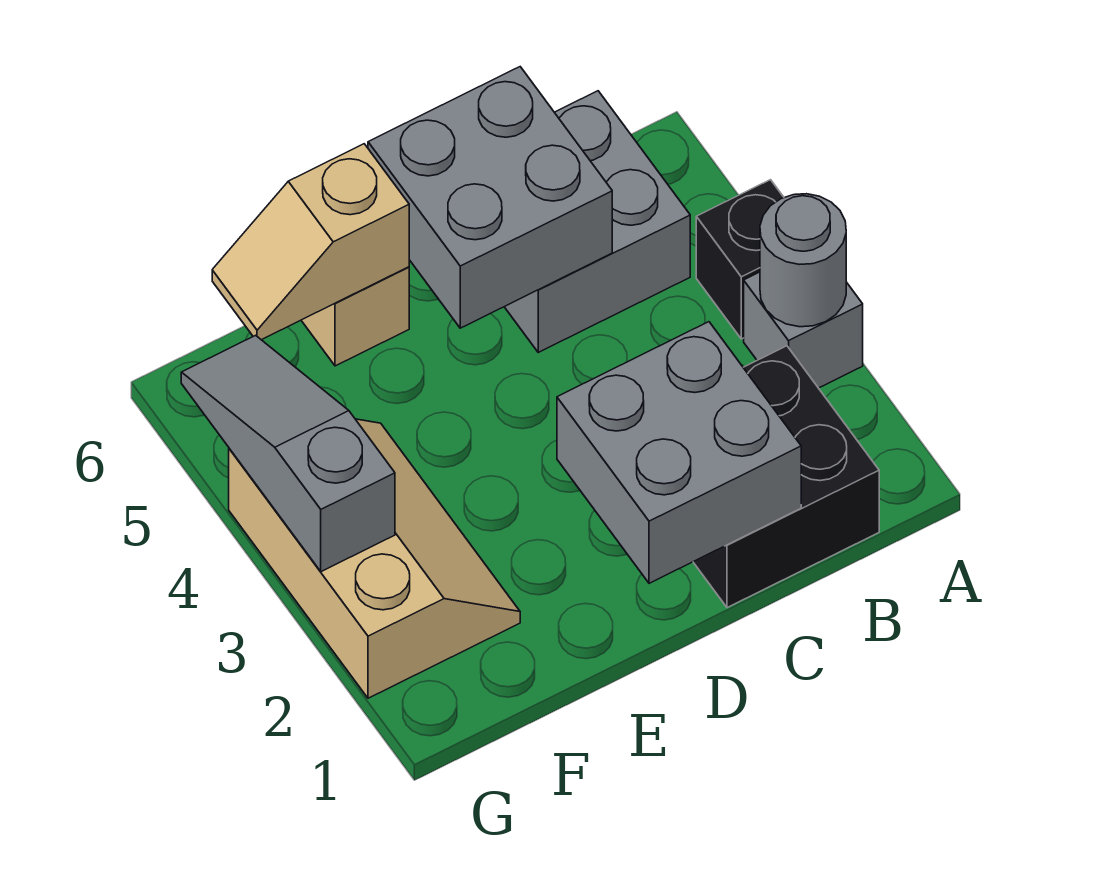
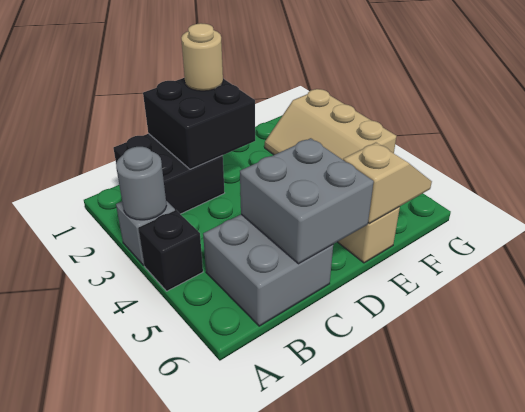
grey 2x2 brick [557,322,801,583] -> black 2x2 brick [143,78,255,169]
none -> tan 1x1 round brick [181,23,223,91]
grey 1x3 slope [181,335,395,572] -> none

